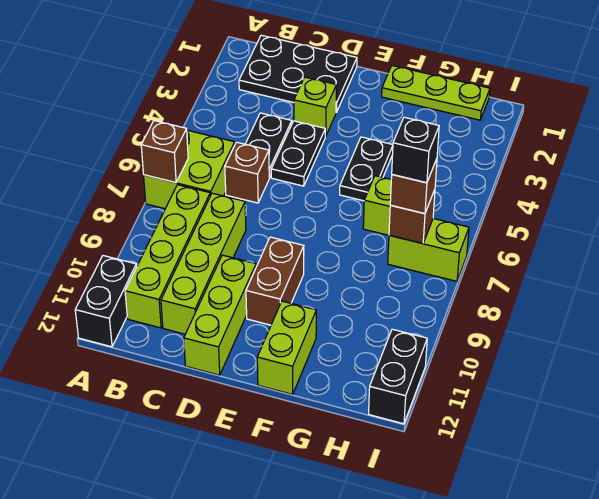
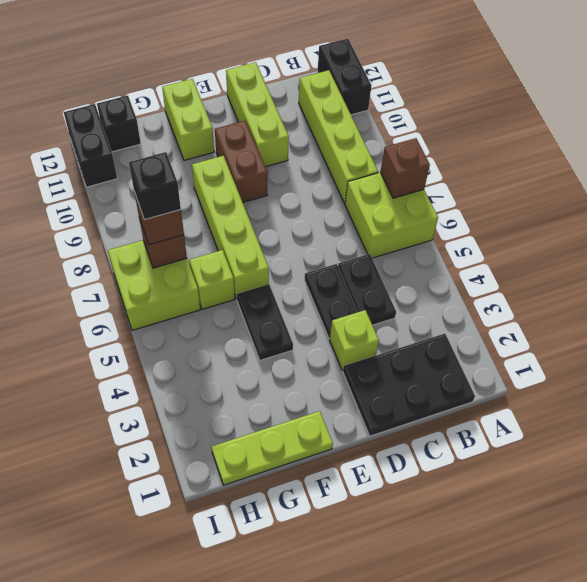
brown 1x1 brick [225,142,269,203] -> none
lime 1x4 brick [161,193,246,334] -> lime 1x4 brick moved to [192,156,269,299]
lime 1x2 brick [388,218,469,281] -> lime 2x2 brick [108,240,200,330]
none -> black 1x1 brick [97,95,141,152]

